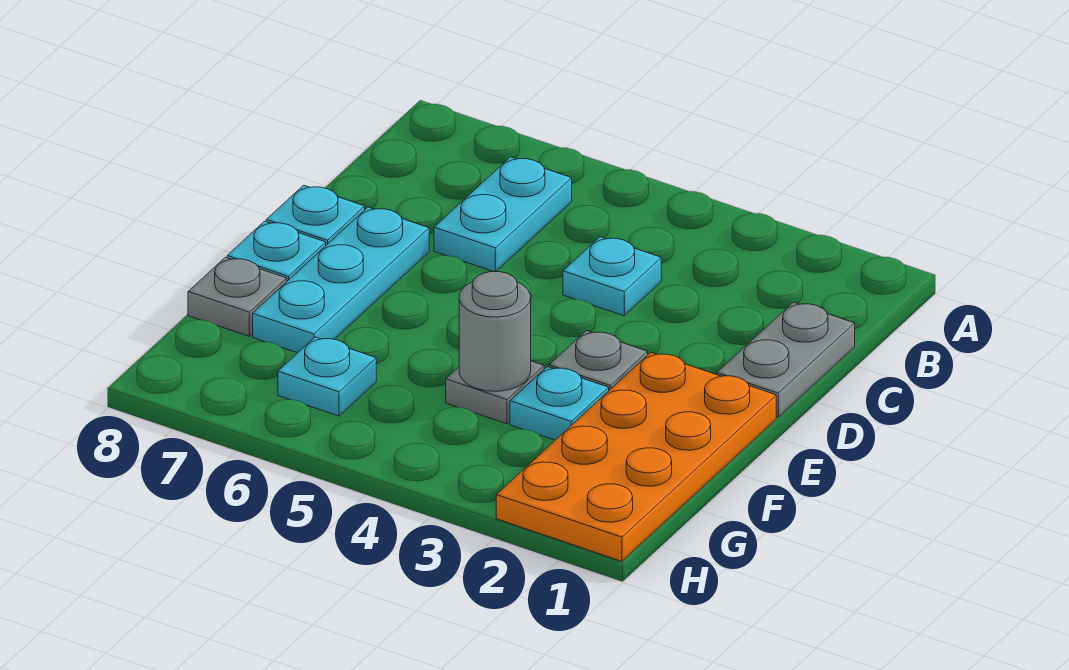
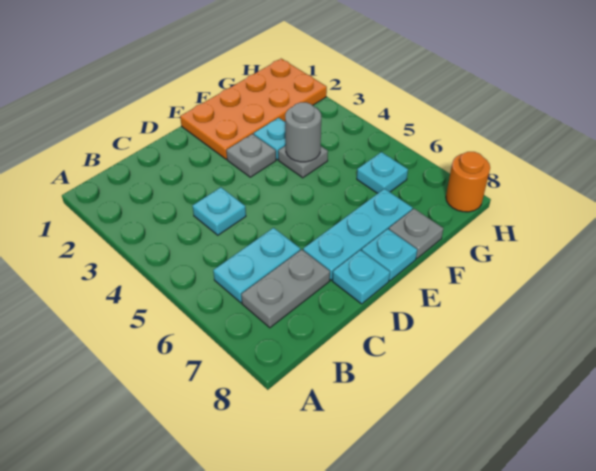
grey 1x2 plate [717,302,855,417] -> grey 1x2 plate moved to [241,250,330,328]
none -> orange 1x1 round brick [446,152,490,212]

